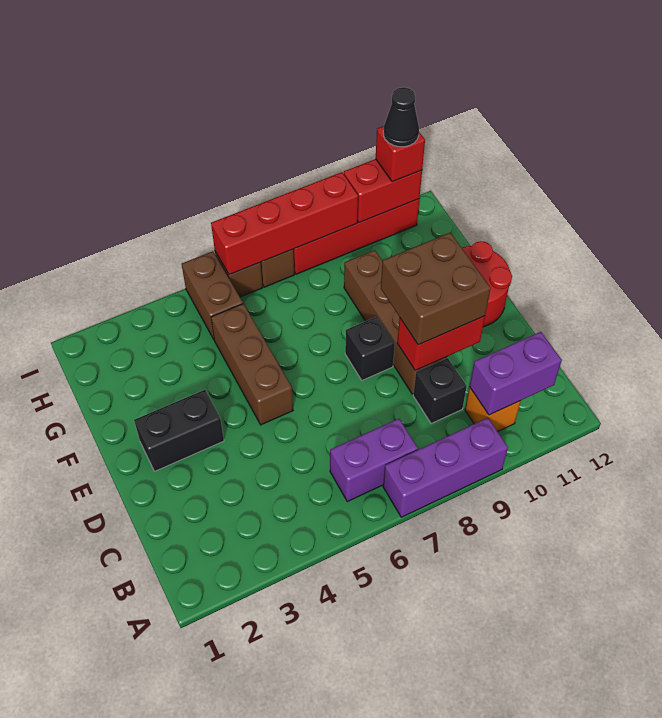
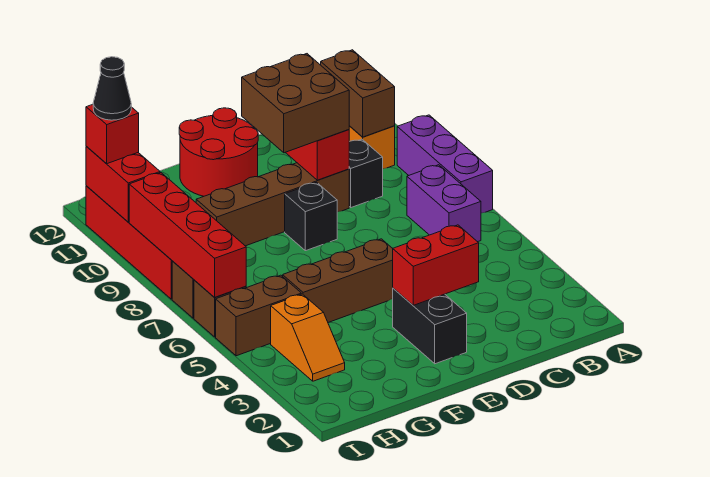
purple 1x2 brick [469,332,562,415] -> brown 1x2 brick [321,50,395,137]
none -> red 1x2 brick [393,225,479,305]
none -> orange 1x2 slope [271,294,345,381]

